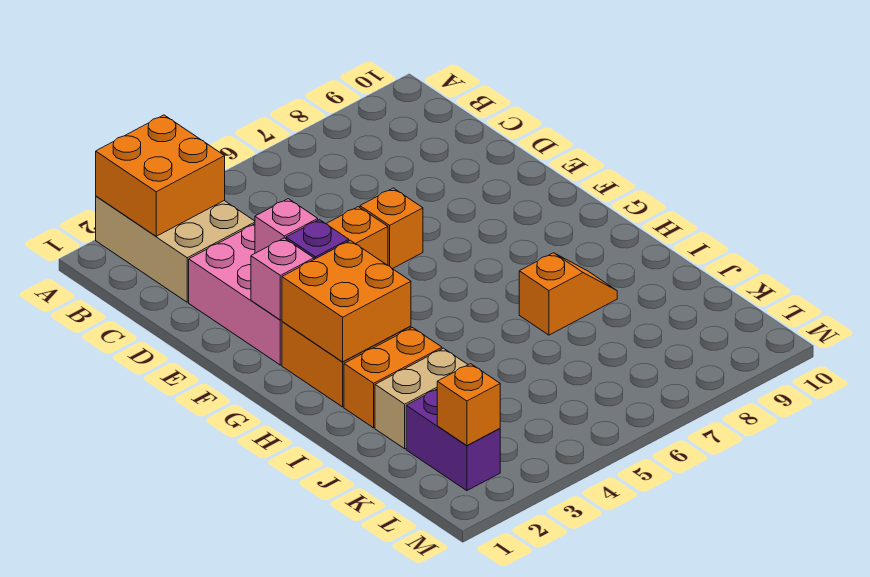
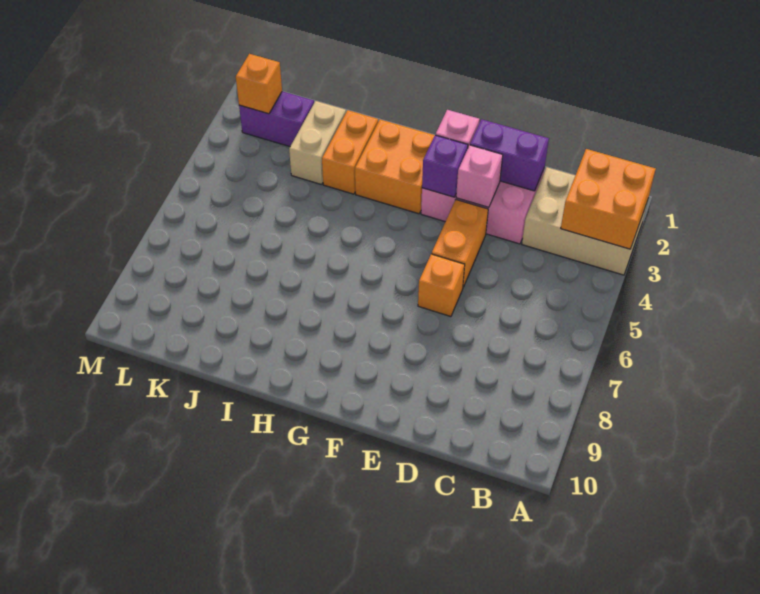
none -> purple 1x2 brick [470,119,549,191]
orange 2x2 brick [282,240,411,362] -> none
orange 1x2 slope [519,253,617,335] -> none

